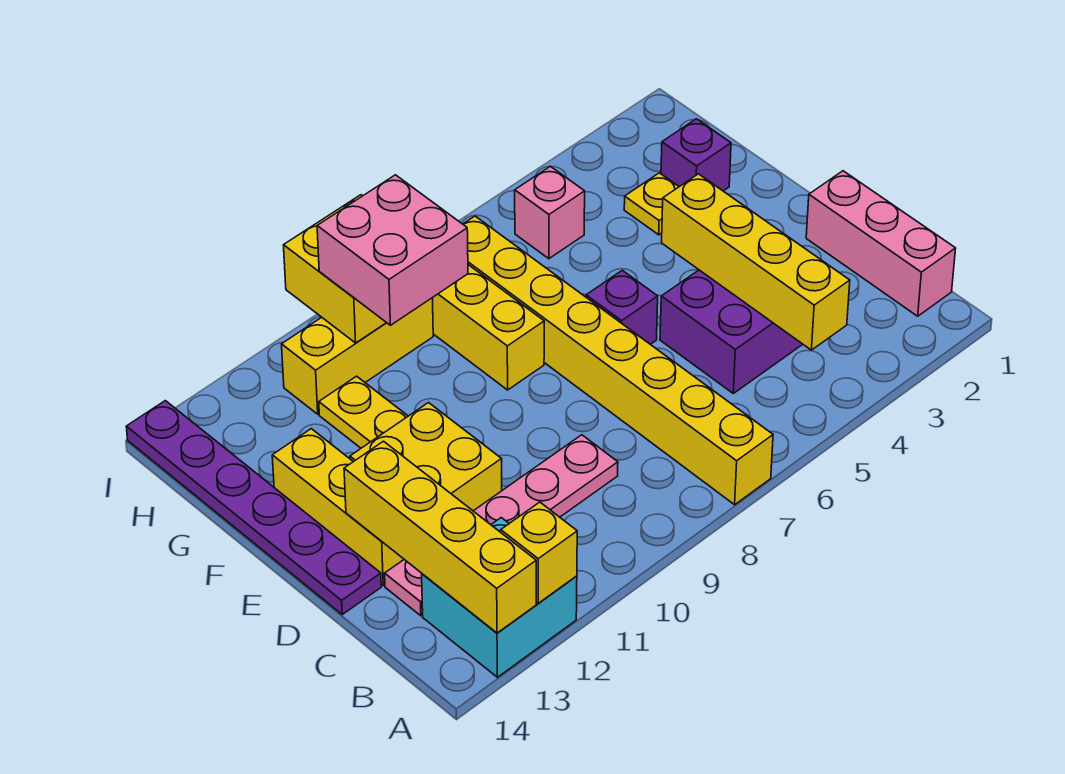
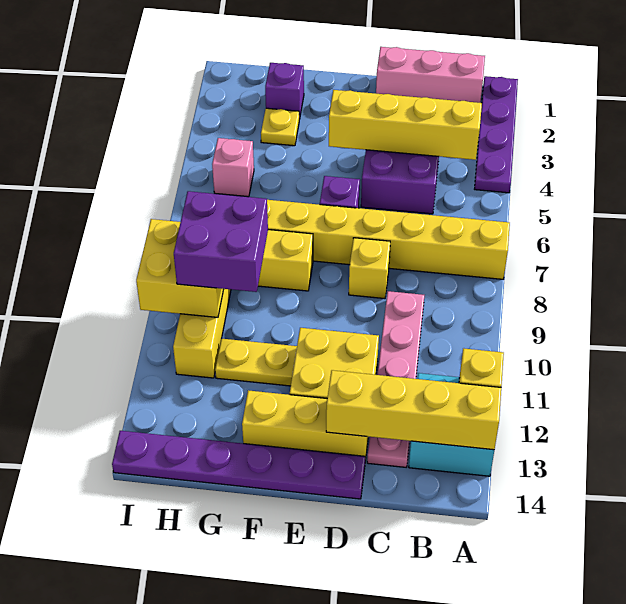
none -> purple 1x4 plate [475,76,518,193]
none -> yellow 1x1 brick [349,238,390,299]
pink 2x2 brick [317,175,468,325] -> purple 2x2 brick [174,191,268,292]

